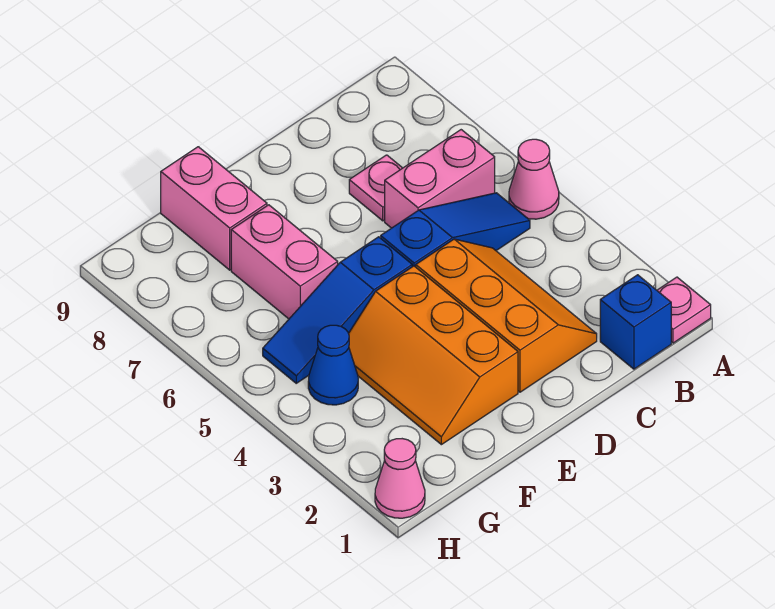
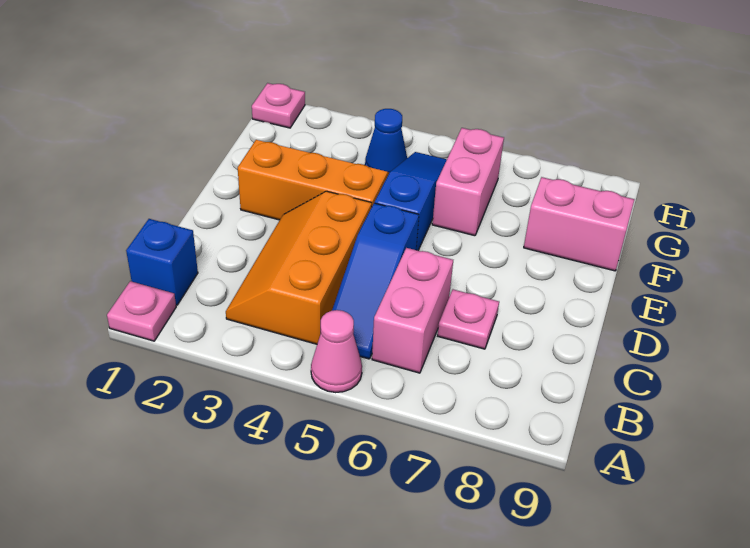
orange 2x3 slope [416,239,597,392] -> orange 2x3 slope turned to [226,191,372,344]
pink 1x2 brick [231,205,338,319] -> pink 1x2 brick turned to [432,128,504,236]
pink 1x1 cone [375,439,425,518] -> pink 1x1 plate [252,83,305,128]

